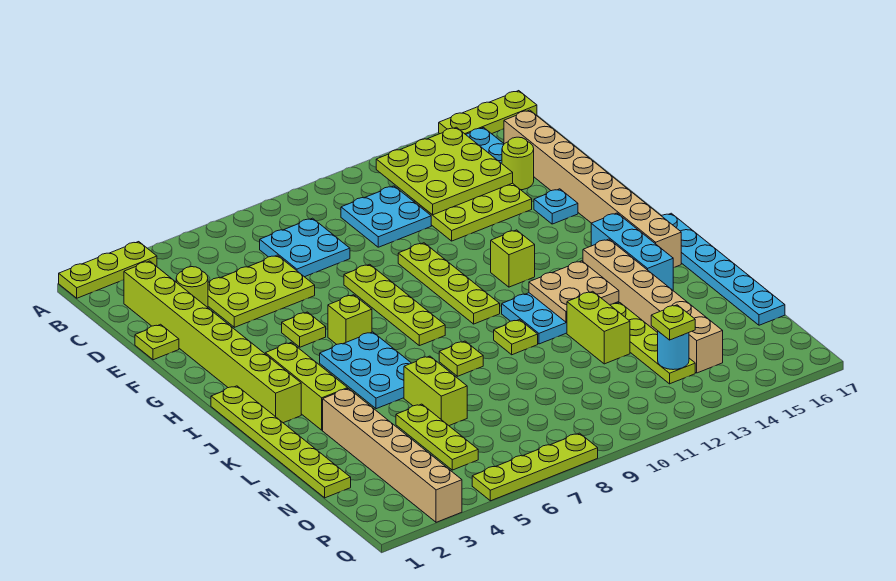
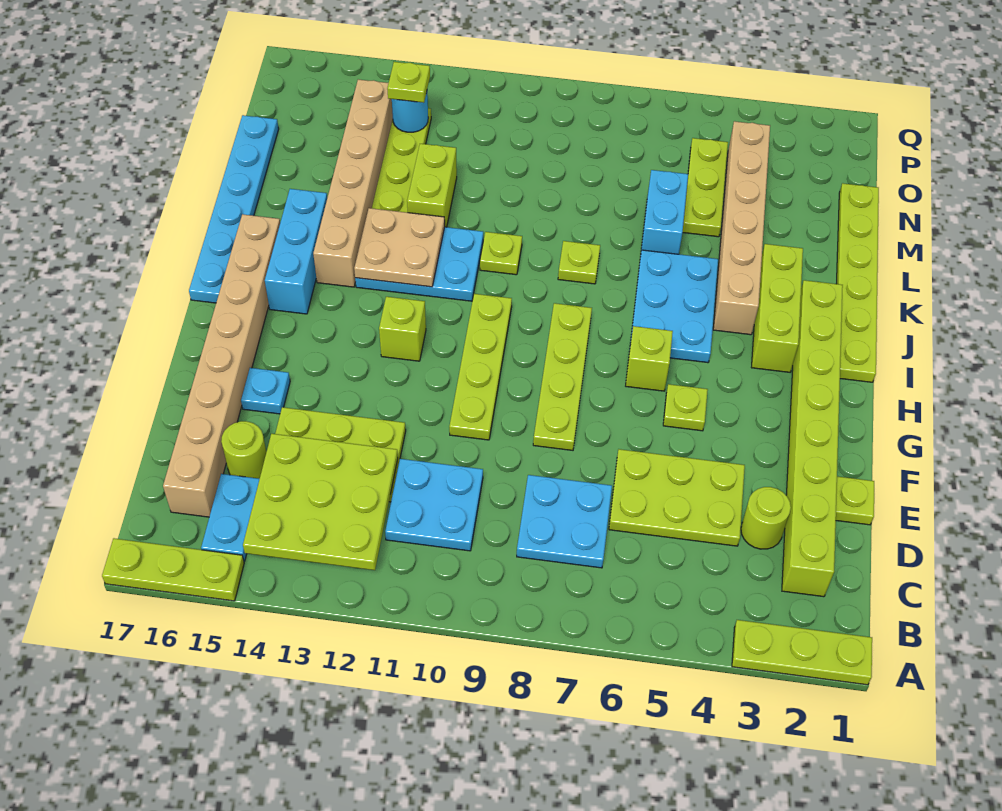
tan 1x6 brick [323,389,462,522] -> tan 1x6 brick moved to [713,121,770,335]
lime 1x2 brick [404,356,467,426] -> cyan 1x2 brick [641,170,688,254]
lime 1x4 plate [472,433,598,501] -> none

